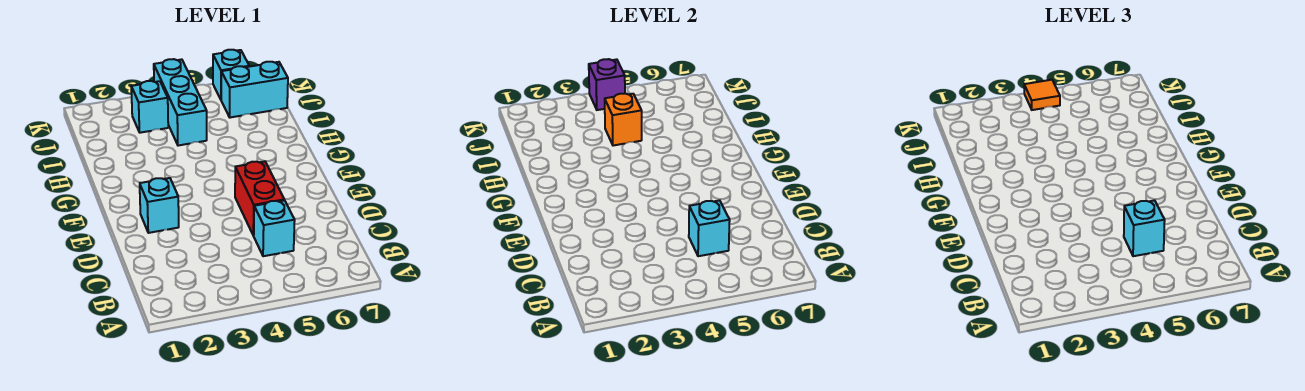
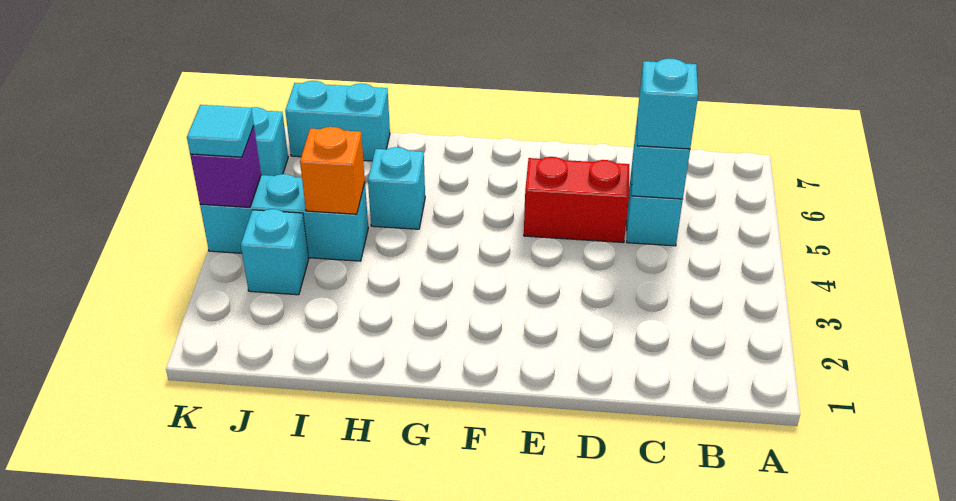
cyan 1x1 brick [140,178,179,233] -> cyan 1x1 brick moved to [368,147,425,229]
cyan 1x2 brick [221,62,288,118] -> cyan 1x2 brick turned to [285,81,390,161]
orange 1x1 tile [1024,80,1060,110] -> cyan 1x1 tile [187,105,254,157]

